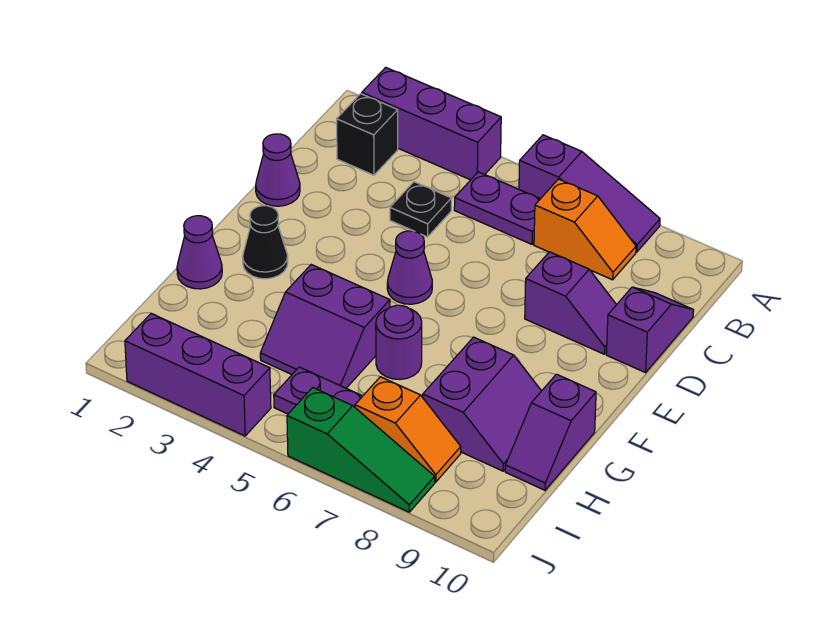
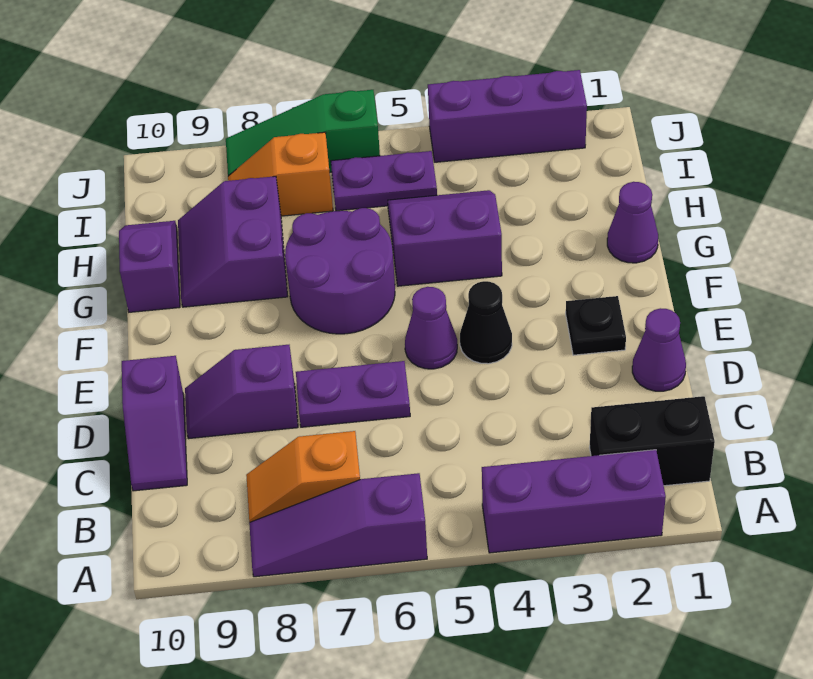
black 1x1 brick [337,94,398,175] -> black 1x2 brick [590,396,715,486]
purple 1x2 plate [454,172,540,244] -> purple 1x2 plate moved to [296,361,410,427]
black 1x1 plate [390,182,451,237] -> black 1x1 plate moved to [566,296,626,355]
black 1x1 cone [243,206,288,279] -> black 1x1 cone moved to [460,281,512,364]
purple 1x1 round brick [376,305,422,379] -> purple 2x2 round brick [285,208,395,334]

